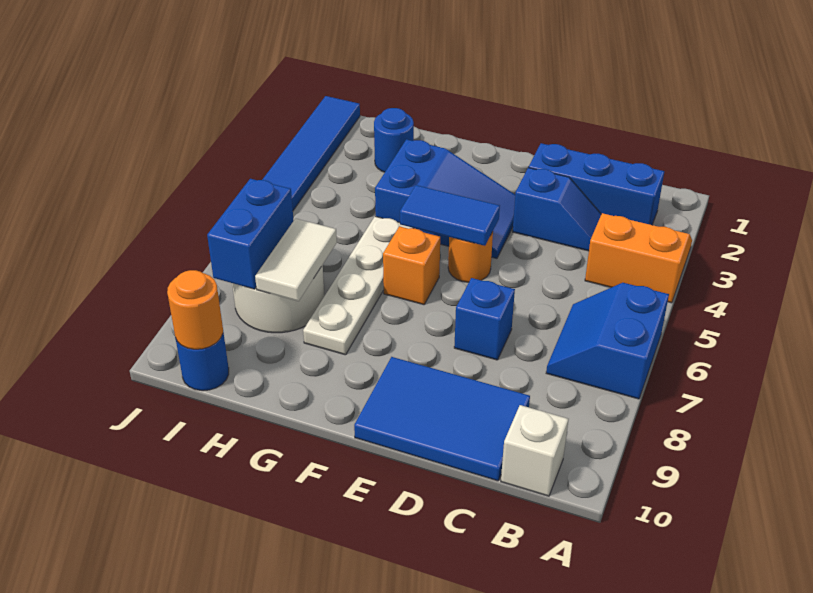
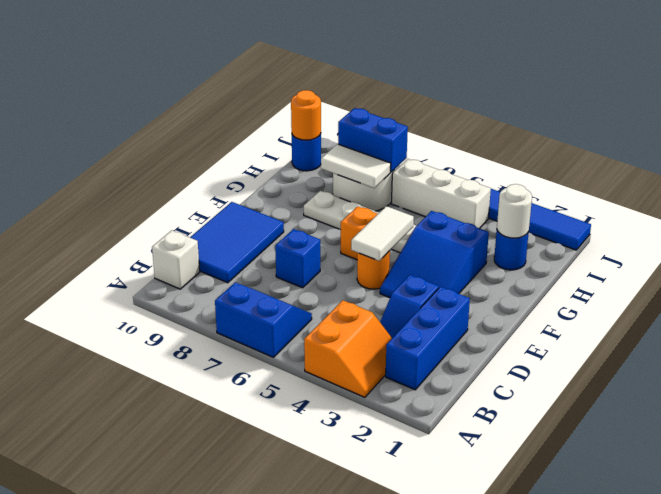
blue 1x2 tile [400,185,500,246] -> white 1x2 tile [351,206,414,261]
none -> white 1x1 round brick [497,184,532,238]
none -> white 1x3 brick [391,159,491,229]

